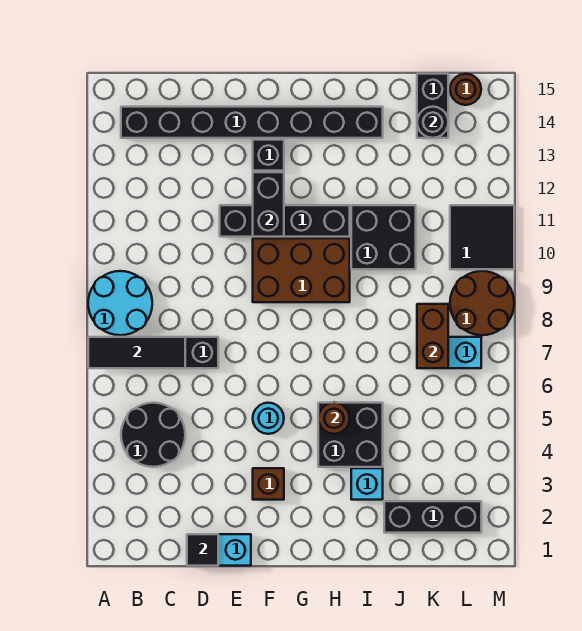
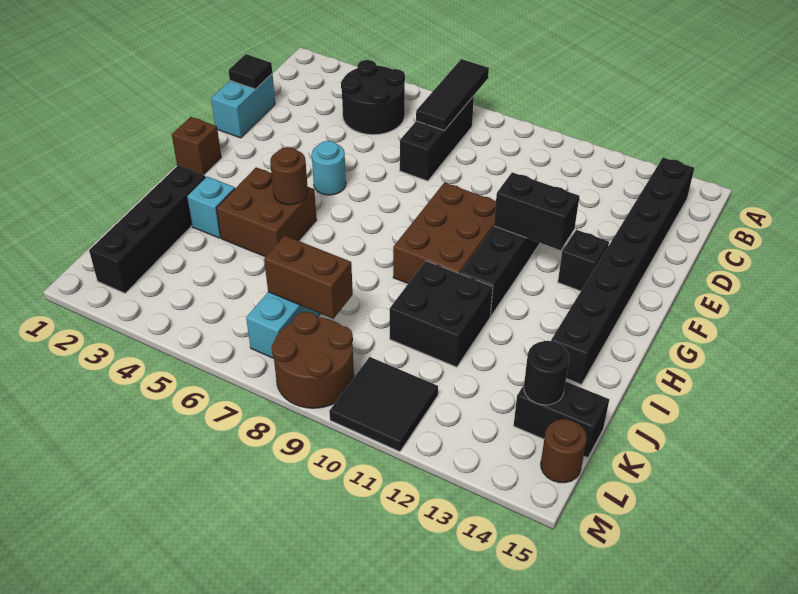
cyan 2x2 round brick [88,271,152,335] -> none
brown 1x1 brick [253,468,284,500] -> brown 1x1 brick moved to [172,117,221,175]
black 2x2 brick [318,403,383,467] -> brown 2x2 brick [217,167,317,257]
black 1x3 brick [384,501,481,533] -> black 1x4 brick [89,165,206,293]

